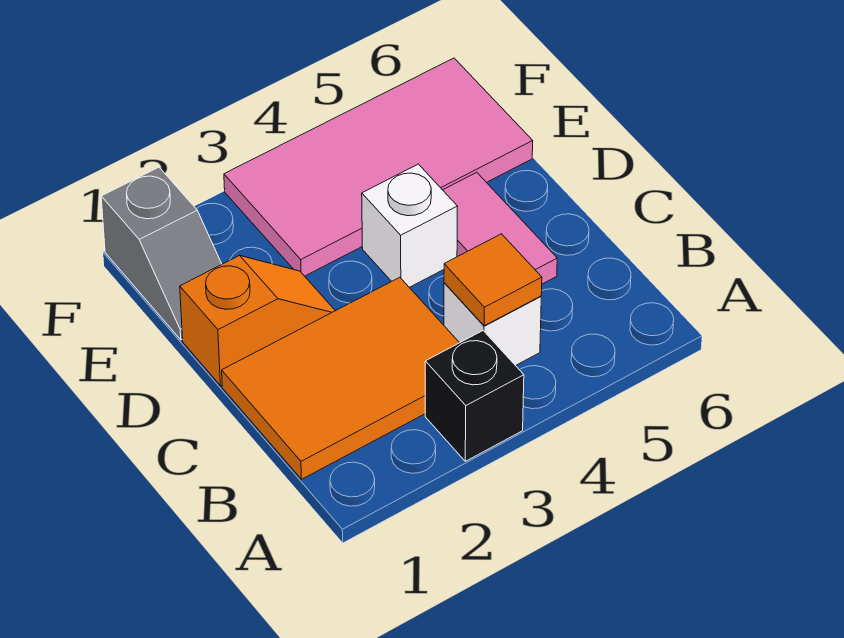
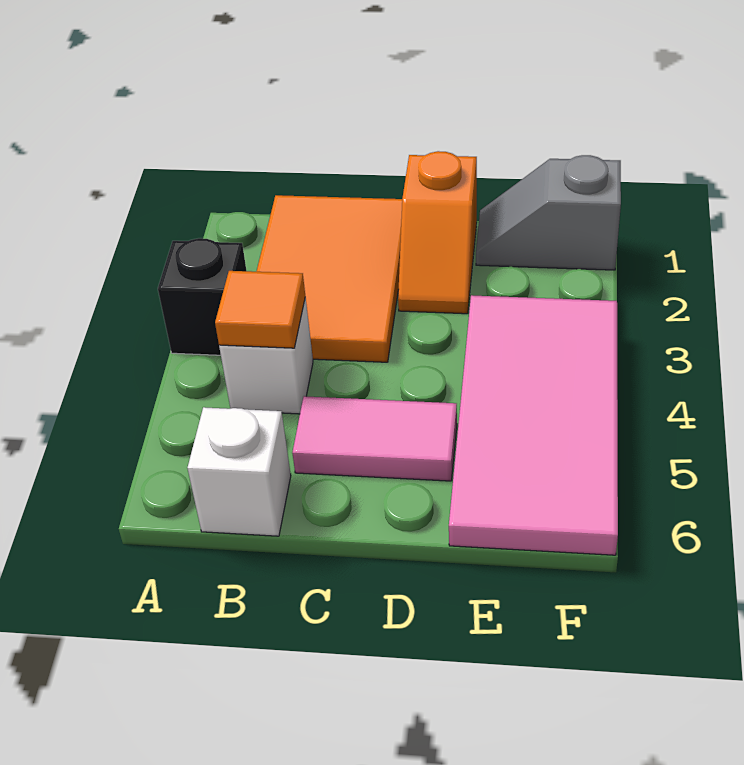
white 1x1 brick [362,164,458,287] -> white 1x1 brick moved to [187,407,291,536]

